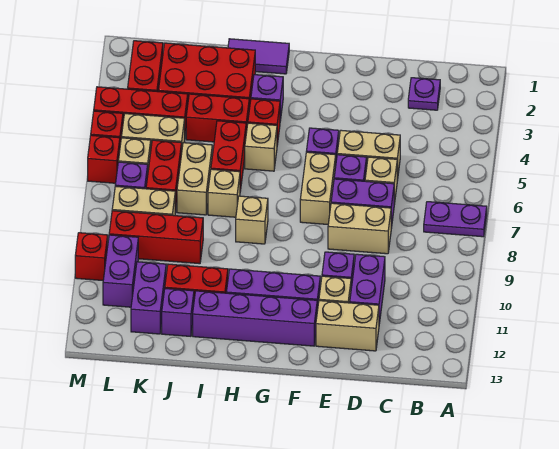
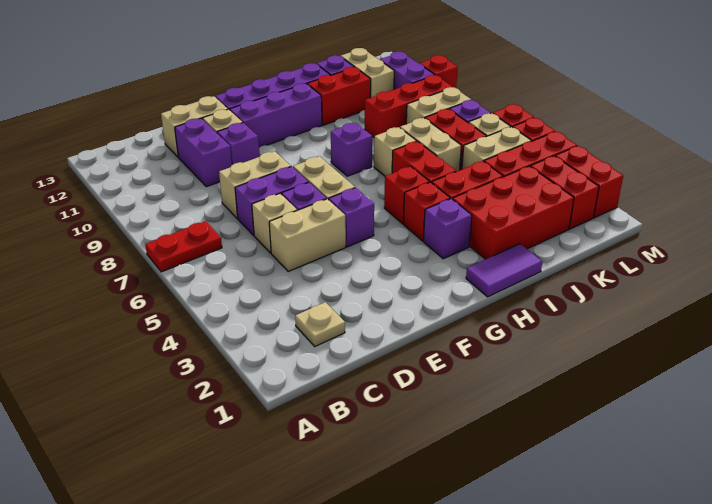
purple 1x2 plate [424,202,487,237] -> red 1x2 plate [145,221,222,272]
purple 1x1 plate [408,78,440,110] -> tan 1x1 plate [295,302,345,346]
tan 1x1 brick [245,123,277,171] -> red 1x1 brick [384,166,430,224]
tan 1x1 brick [236,196,268,244] -> purple 1x1 brick [331,123,372,176]
purple 1x2 brick [131,262,166,334] -> tan 1x2 brick [341,48,394,98]
none -> red 1x2 brick [555,146,623,218]

